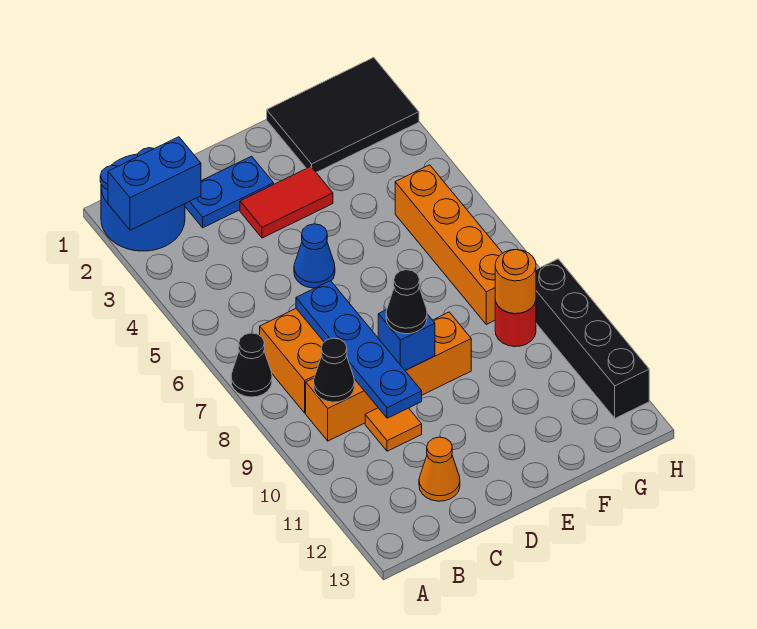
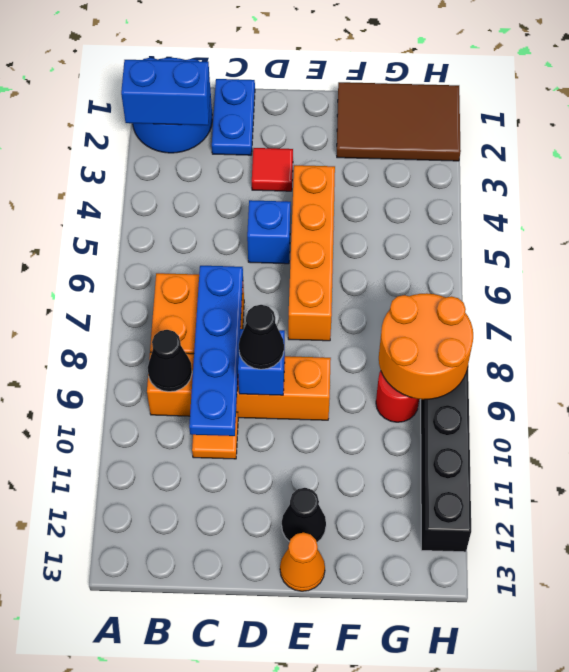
black 1x1 cone [231,333,272,397] -> black 1x1 cone moved to [282,488,326,542]
blue 1x2 plate [185,156,274,228] -> blue 1x2 plate turned to [212,79,255,155]
orange 1x1 cone [419,437,460,501] -> orange 1x1 cone moved to [280,533,325,591]
red 1x2 tile [240,167,333,238] -> red 1x1 tile [252,148,293,191]
blue 1x1 cone [294,224,335,288] -> blue 1x1 brick [247,200,291,264]
black 2x3 tile [267,57,419,172] -> brown 2x3 tile [337,82,461,161]
orange 1x4 brick [395,165,502,324] -> orange 1x4 brick moved to [288,165,335,341]
orange 1x1 round brick [495,250,536,314] -> orange 2x2 round brick [379,293,473,399]

